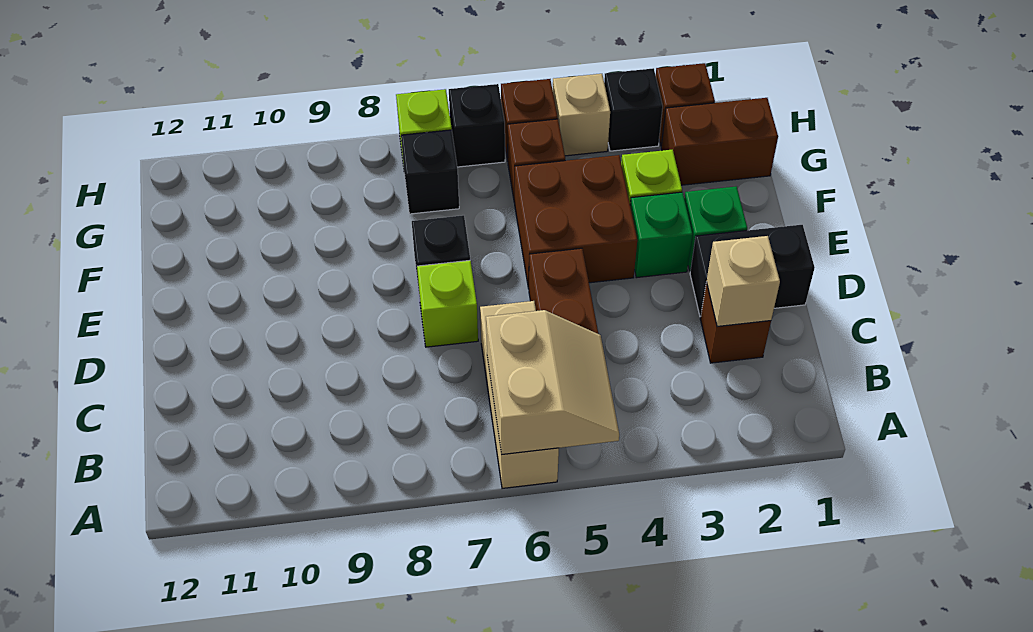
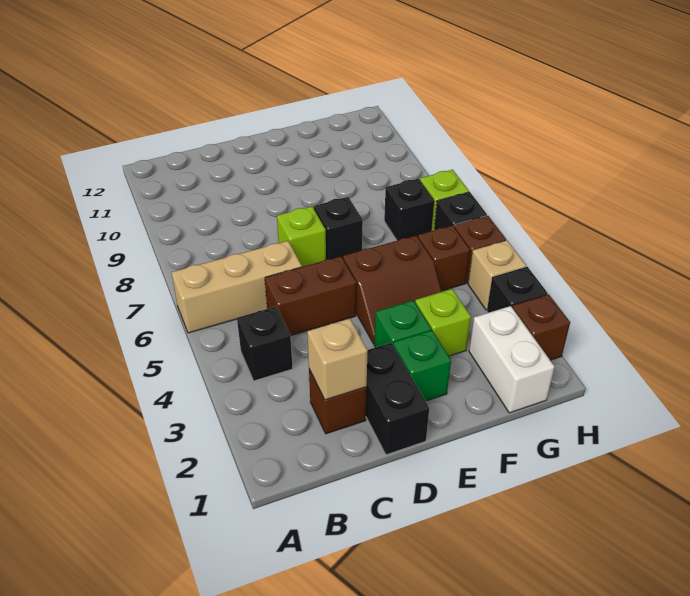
tan 2x2 slope [486,310,619,454] -> none
none -> black 1x1 brick [237,307,293,381]
brown 2x2 brick [515,155,637,289] -> brown 2x2 slope [343,236,442,344]
brown 1x2 brick [661,98,778,185] -> white 1x2 brick [469,306,554,413]

